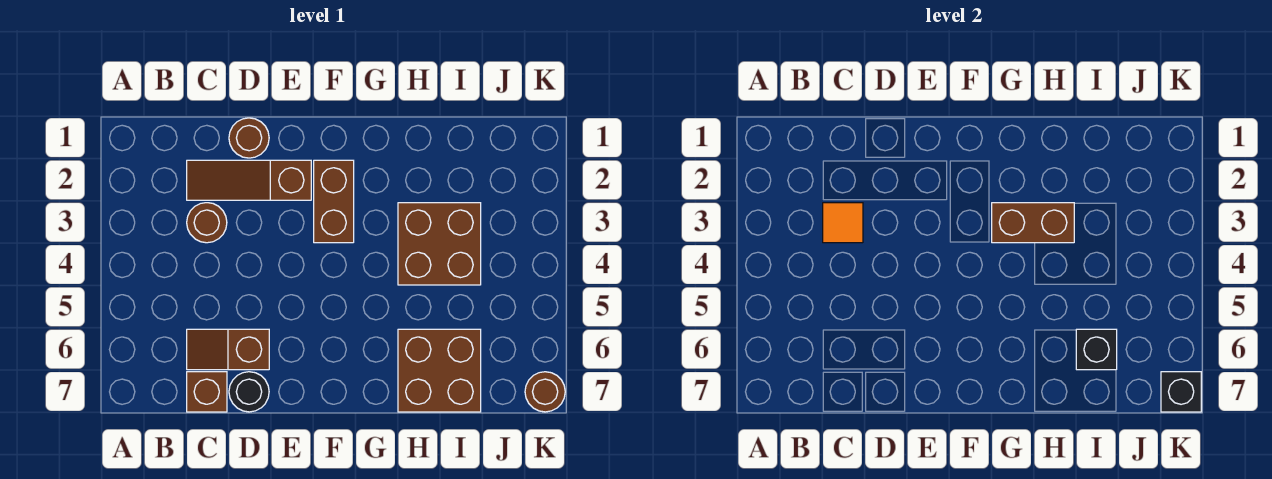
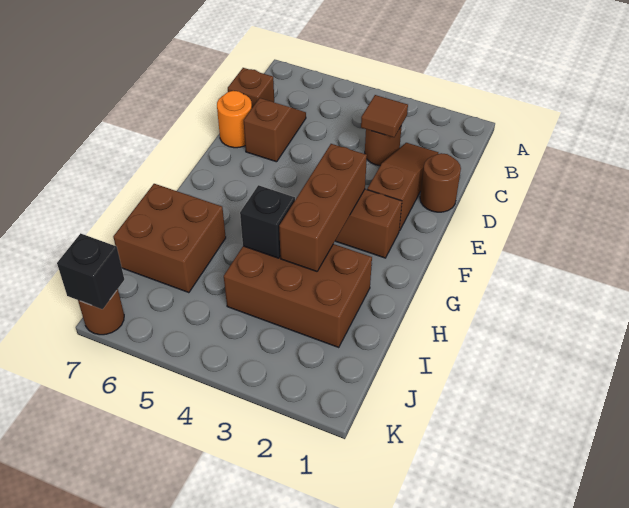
orange 1x1 tile [823,203,863,243] -> brown 1x1 tile [361,95,408,137]
black 1x1 round brick [229,372,269,412] -> orange 1x1 round brick [217,91,252,148]
brown 1x2 brick [992,203,1074,243] -> brown 1x3 brick [279,144,367,271]
brown 2x2 brick [398,203,481,285] -> brown 2x3 brick [224,244,372,347]
black 1x1 brick [1076,329,1117,370] -> black 1x1 brick moved to [240,185,295,258]

